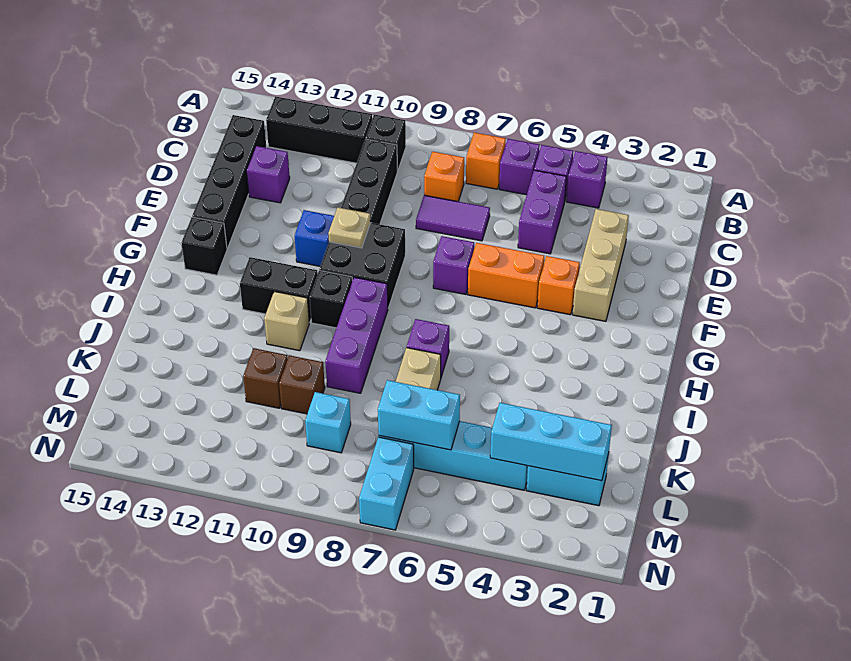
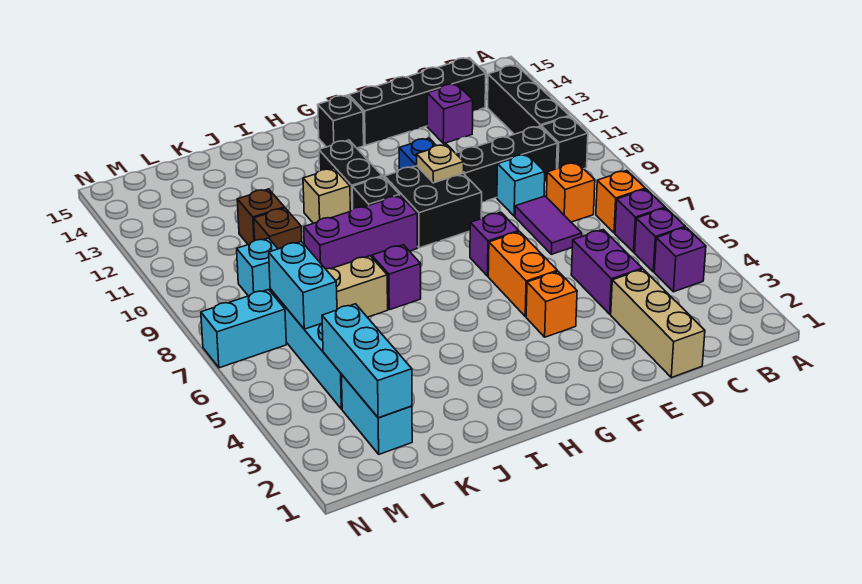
purple 1x2 brick [518,170,566,254] -> purple 1x2 brick turned to [571,230,642,314]
tan 1x3 brick [573,209,629,321] -> tan 1x3 brick turned to [611,269,705,378]
none -> cyan 1x1 brick [497,154,545,216]

